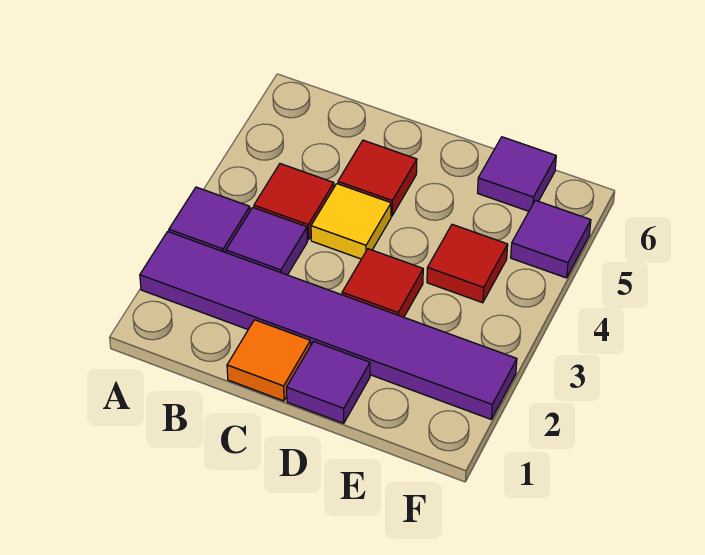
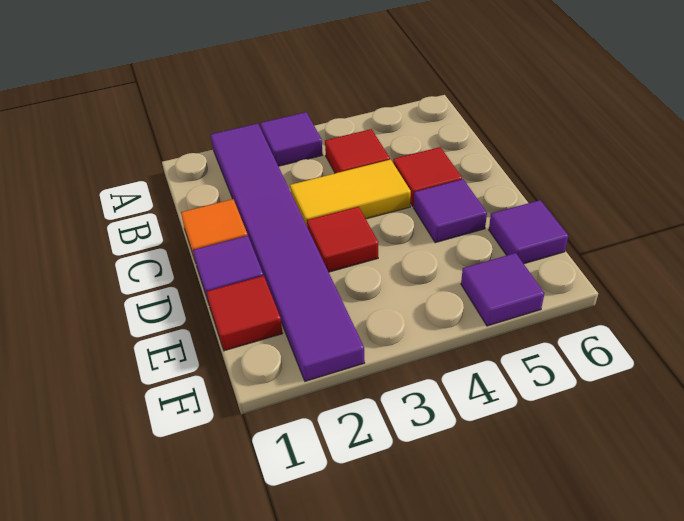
purple 1x1 tile [226,208,307,275] -> purple 1x1 tile moved to [414,179,487,243]
yellow 1x1 tile [311,184,391,259] -> yellow 1x2 tile [290,160,411,225]
red 1x1 tile [427,224,508,303] -> red 1x1 tile moved to [206,276,283,351]

